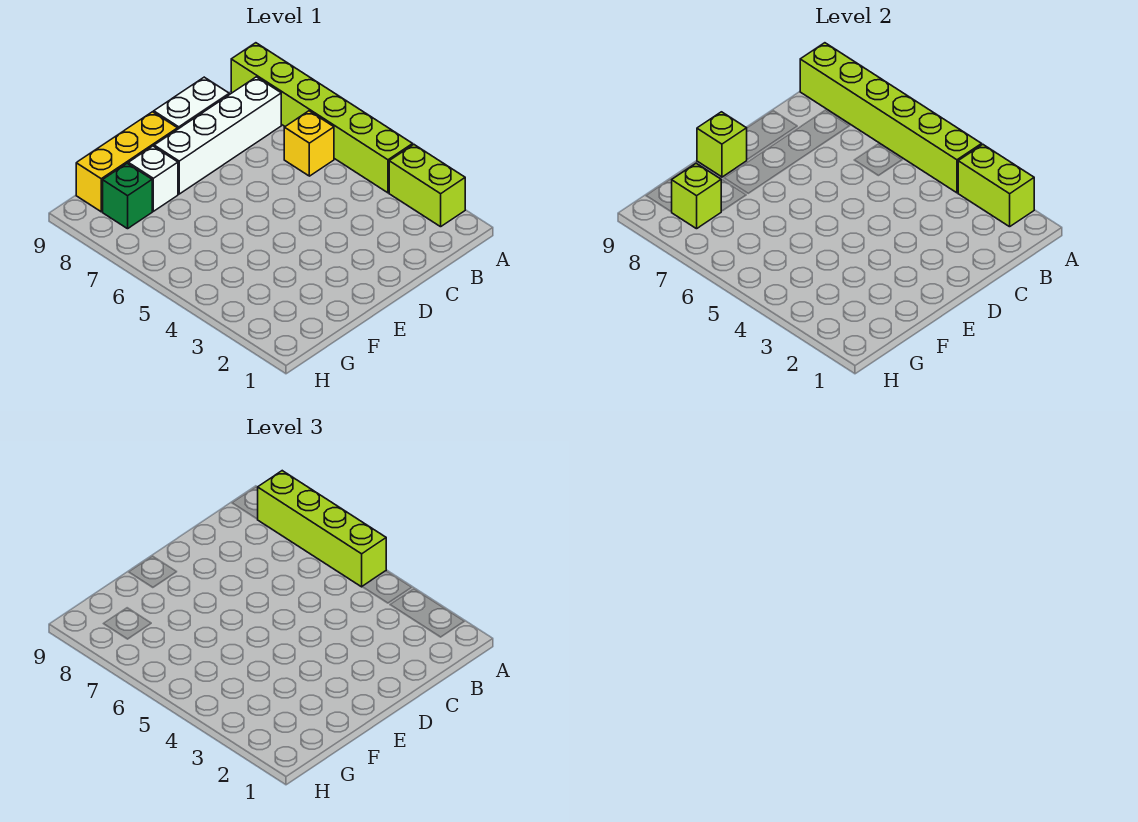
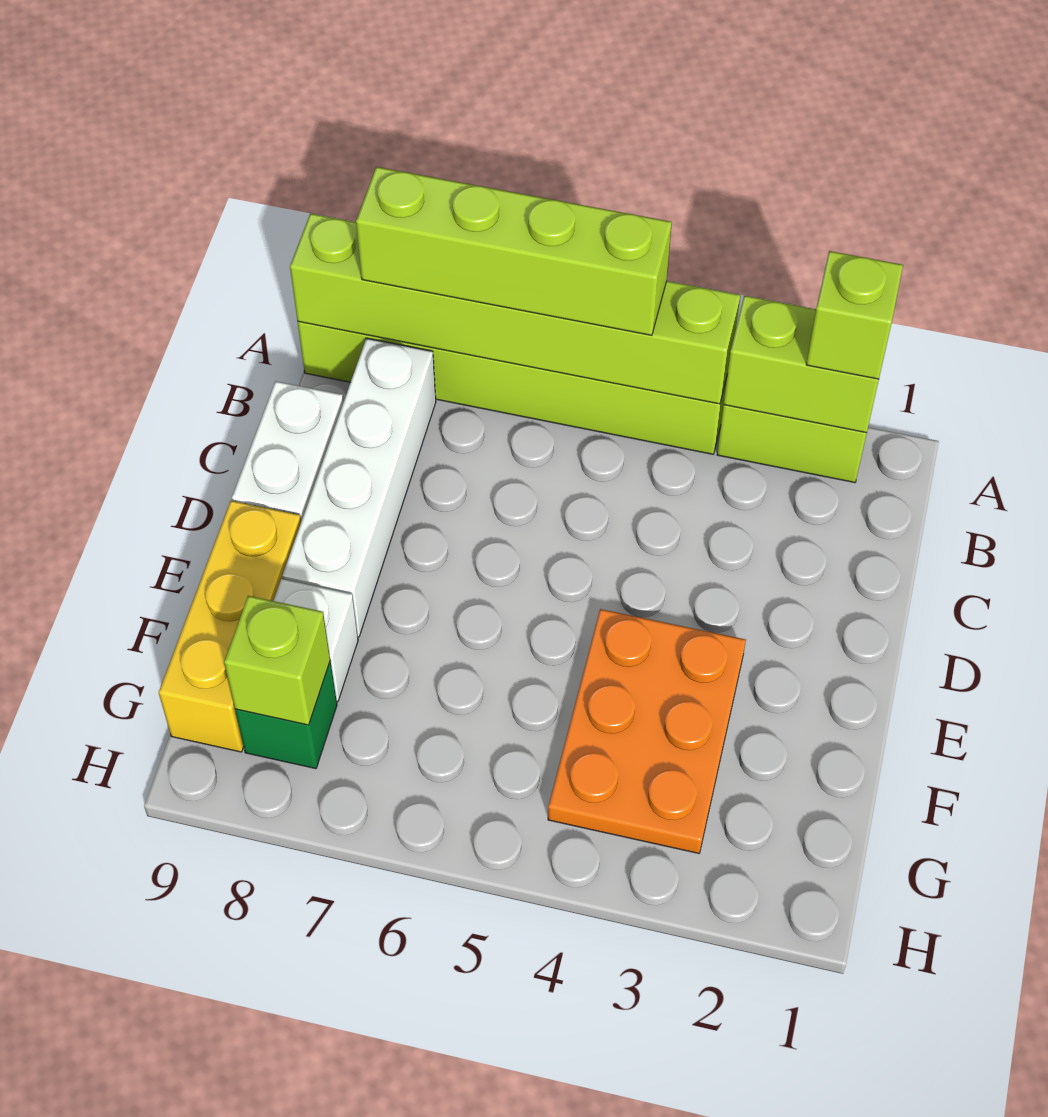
yellow 1x1 brick [284,111,334,176] -> none
none -> orange 2x3 plate [548,609,746,853]
lime 1x1 brick [697,112,747,177] -> lime 1x1 brick moved to [806,251,903,379]

